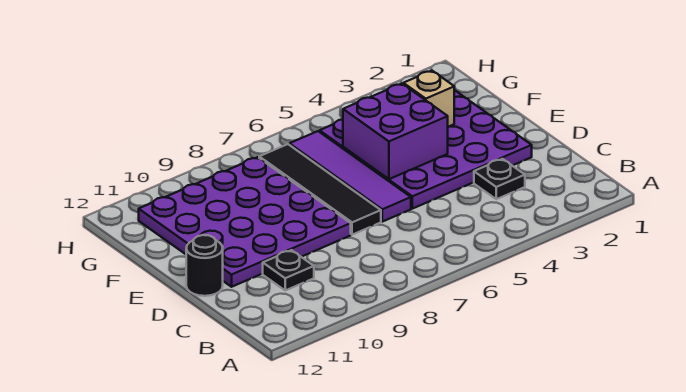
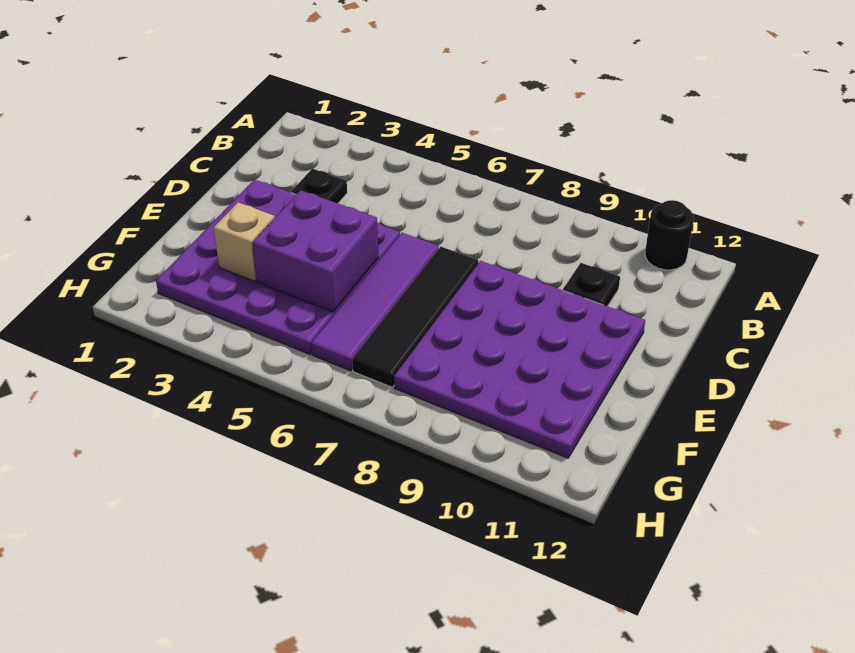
black 1x1 round brick [186,235,223,296] -> black 1x1 round brick moved to [645,200,694,270]

